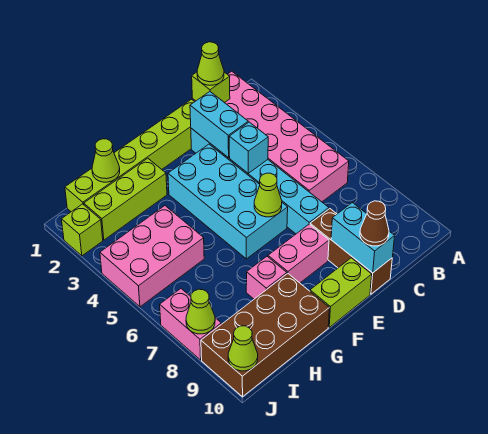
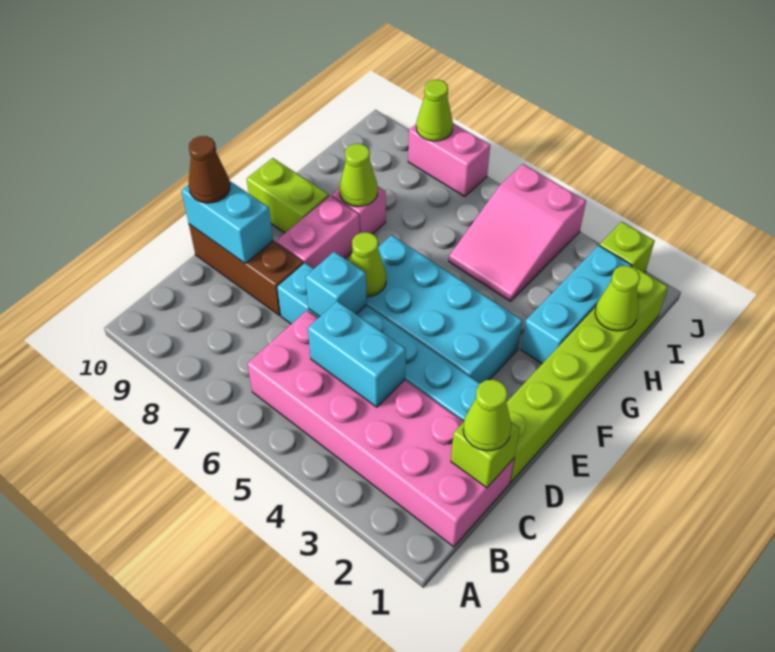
cyan 1x2 brick [190,92,248,158] -> cyan 1x2 brick moved to [308,301,406,407]
cyan 1x1 brick [229,122,268,174] -> cyan 1x1 brick moved to [306,252,367,317]
lime 1x2 brick [310,258,372,327] -> lime 1x2 brick turned to [247,158,329,233]
lime 1x3 brick [84,158,167,240] -> cyan 1x3 brick [521,245,632,364]
brown 2x4 brick [201,274,329,397] -> none
pink 2x3 brick [100,206,204,307] -> pink 2x3 slope [449,164,586,301]
lime 1x1 cone [228,326,258,371] -> lime 1x1 cone moved to [339,144,378,207]

